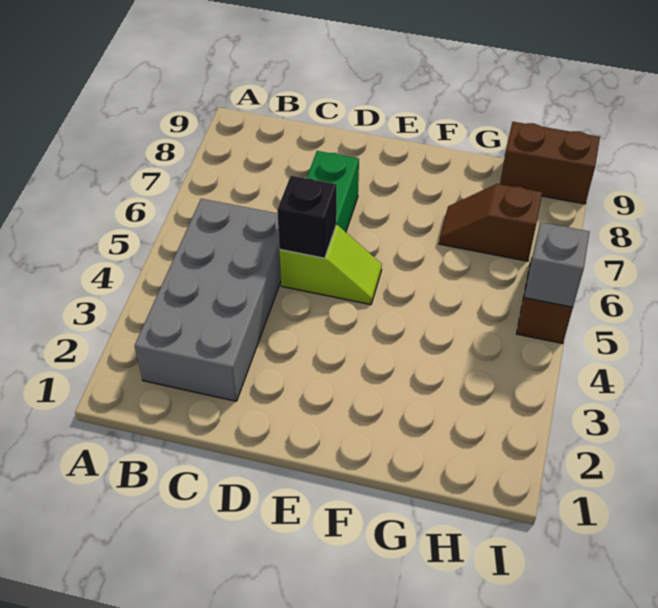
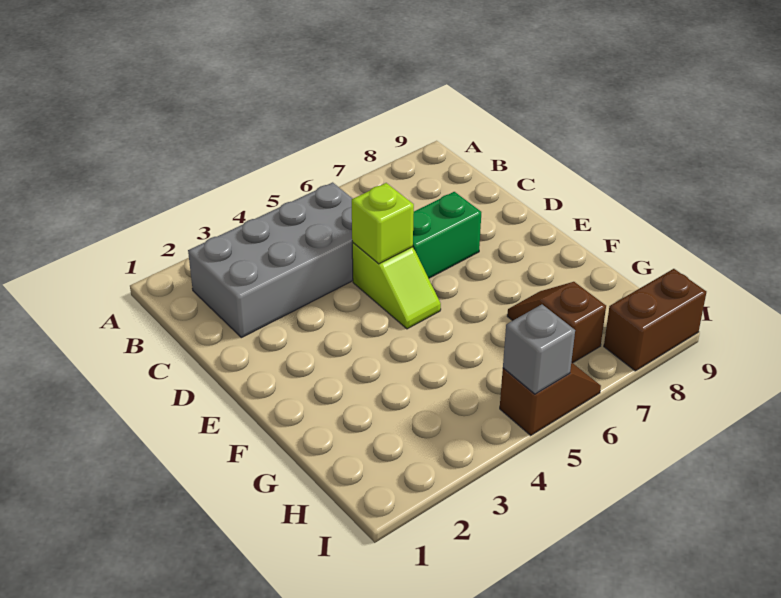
black 1x1 brick [277,176,337,258] -> lime 1x1 brick [352,183,414,264]
brown 1x2 brick [500,122,600,204] -> brown 1x2 brick turned to [604,269,706,371]

